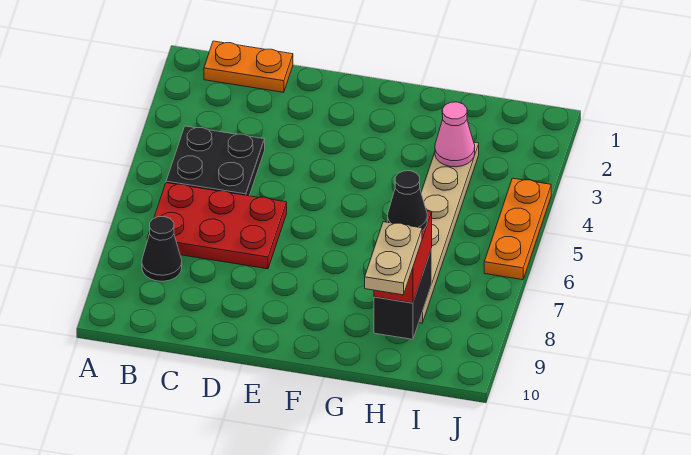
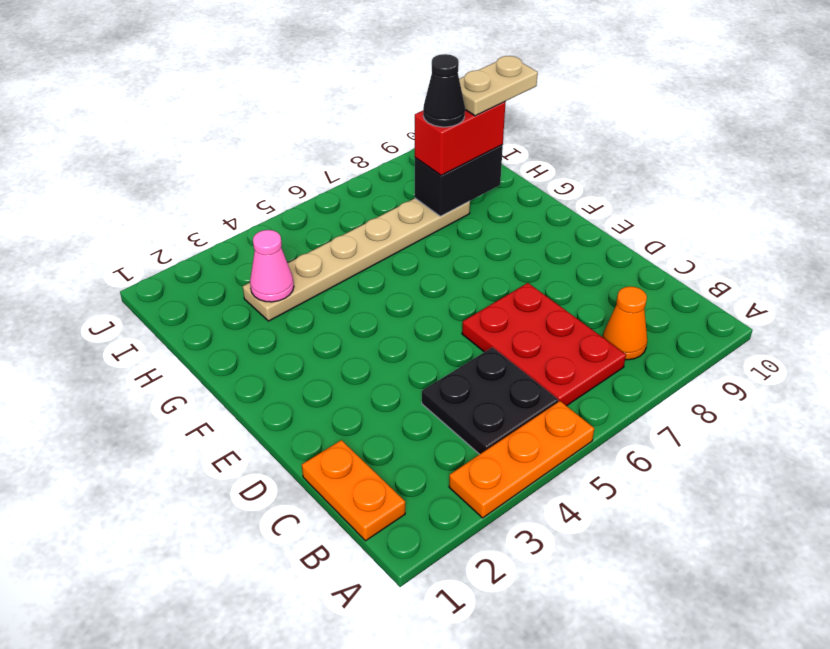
black 1x1 cone [142,217,182,281] -> orange 1x1 cone [603,286,647,360]
orange 1x3 plate [484,178,551,280] -> orange 1x3 plate moved to [449,401,594,518]

